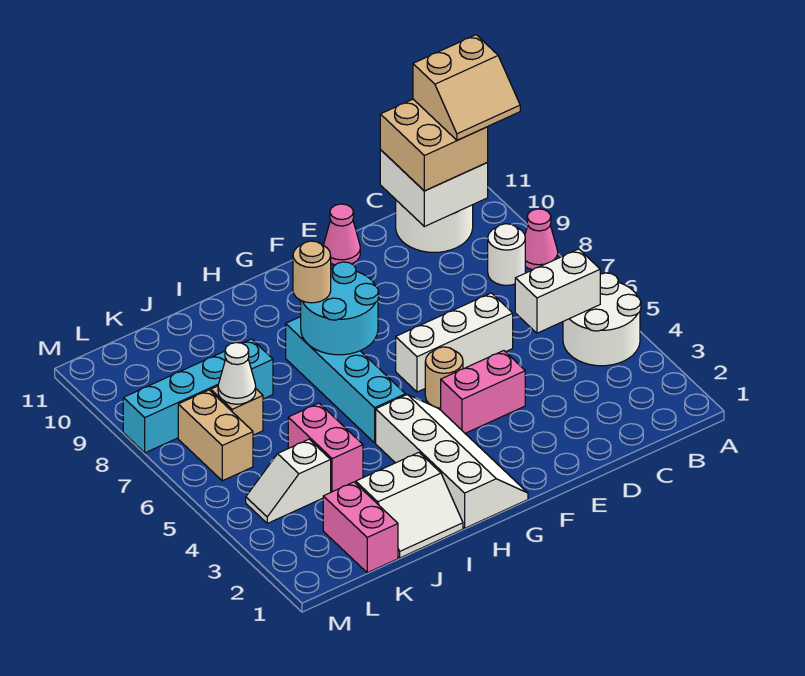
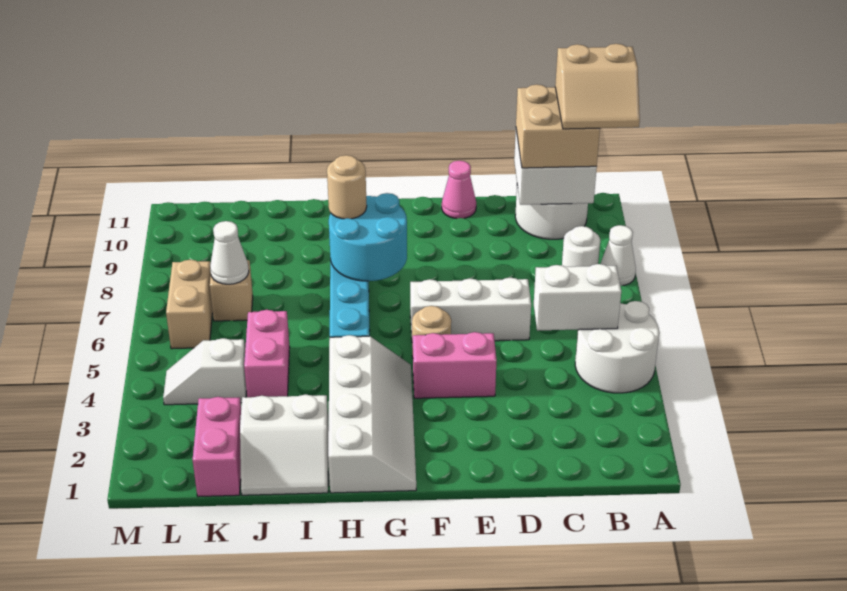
pink 1x1 cone [525,209,558,270] -> white 1x1 cone [600,225,636,286]
cyan 1x4 brick [123,339,273,453] -> none

